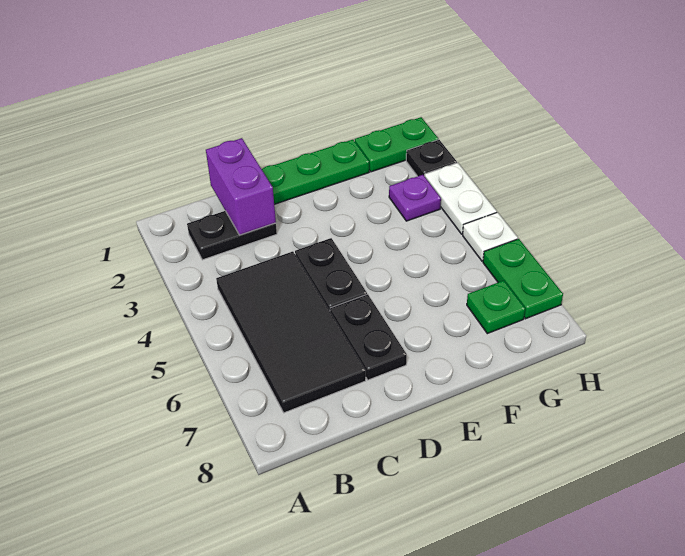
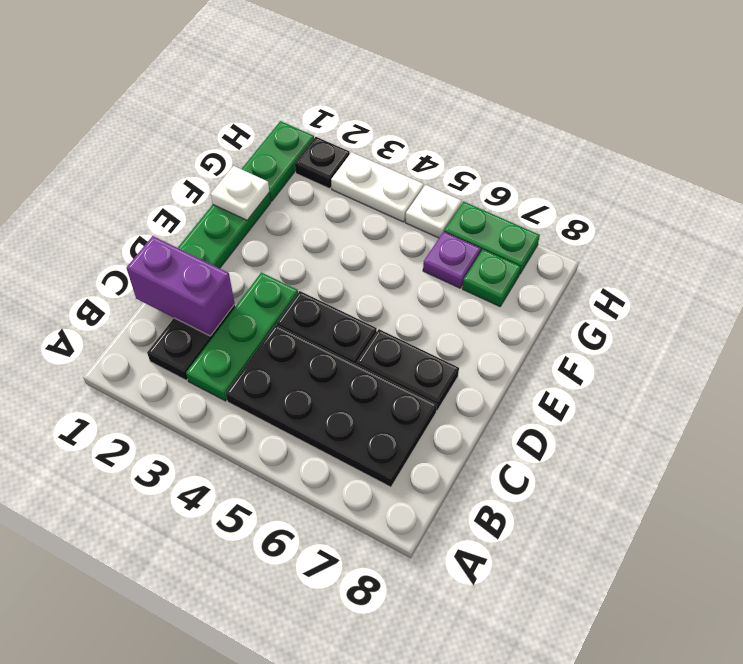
none -> green 1x3 plate [186,272,298,401]
black 2x4 tile [216,251,366,413] -> black 2x4 plate [226,324,437,487]
none -> white 1x1 plate [211,166,269,220]
purple 1x1 plate [389,175,441,221] -> purple 1x1 plate moved to [423,232,481,288]

